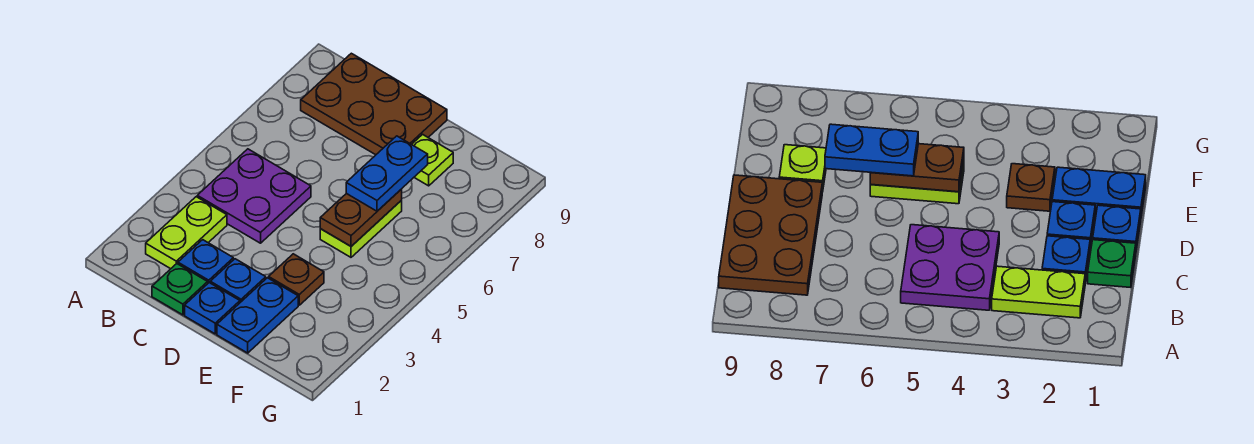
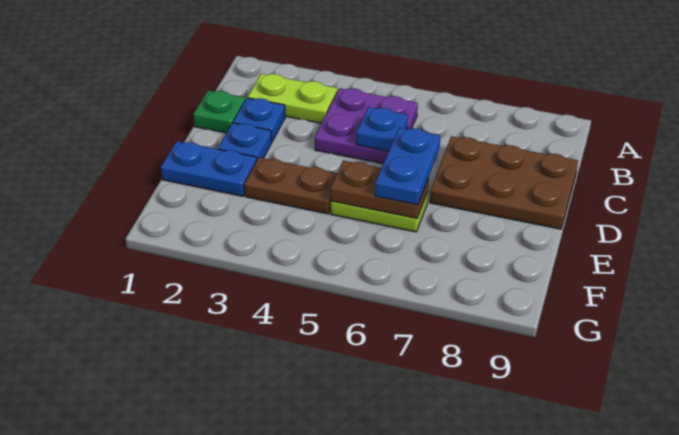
brown 2x3 plate [301,53,447,155] -> brown 2x3 plate turned to [430,136,578,229]
blue 1x1 plate [185,283,240,334] -> blue 1x1 plate moved to [356,107,408,152]
brown 1x1 plate [269,254,324,305] -> brown 1x2 plate [244,158,337,214]
blue 1x2 plate [346,136,428,211] -> blue 1x2 plate turned to [375,128,440,205]
lime 1x1 plate [412,134,453,186] -> none

